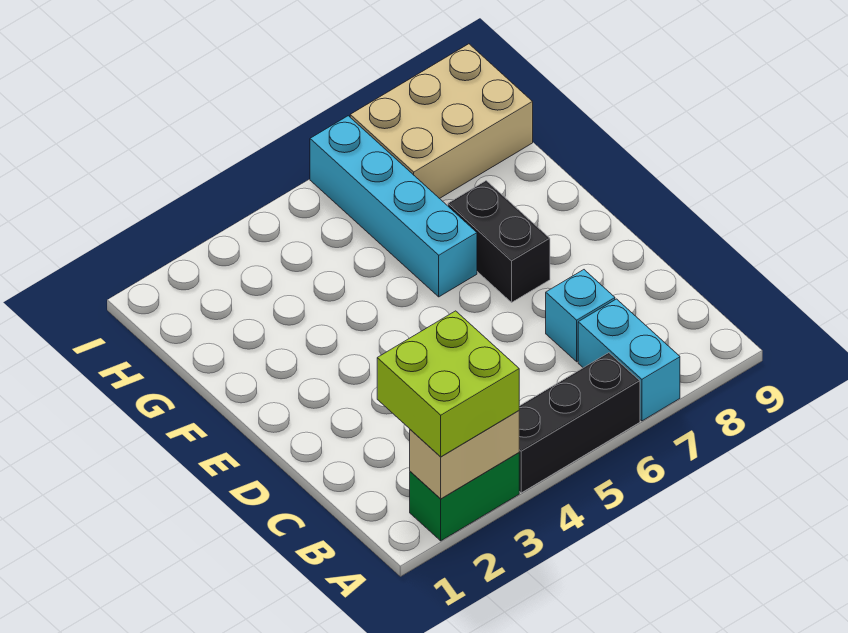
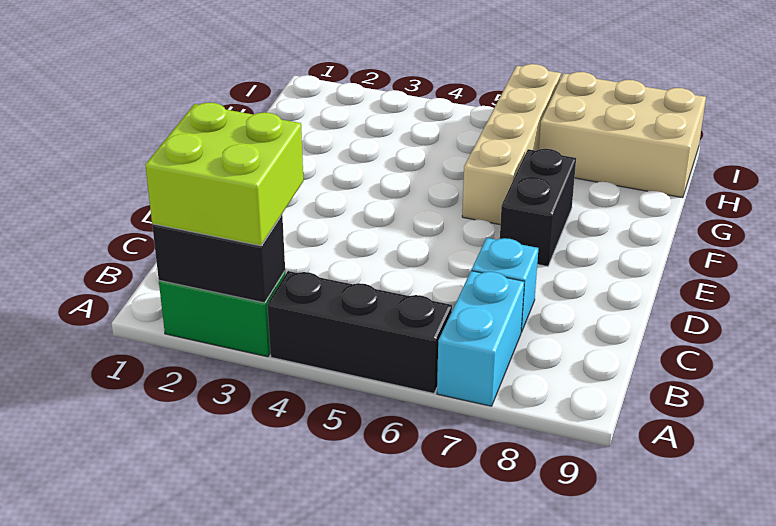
tan 1x2 brick [410,411,519,499] -> black 1x2 brick [152,215,285,303]
cyan 1x4 brick [310,116,477,297] -> tan 1x4 brick [462,64,561,225]

